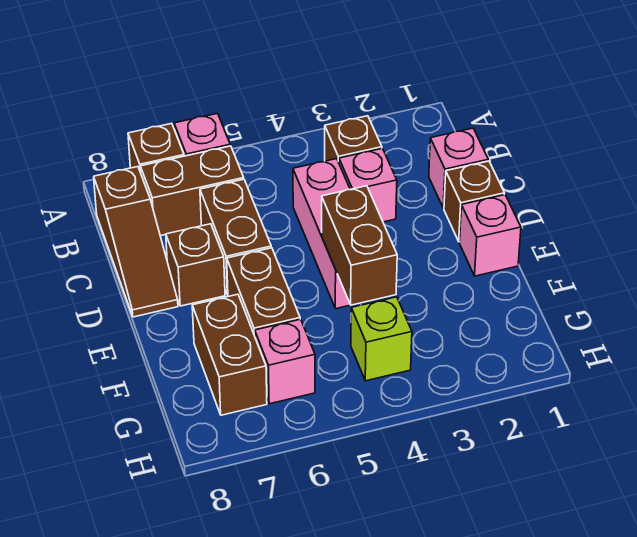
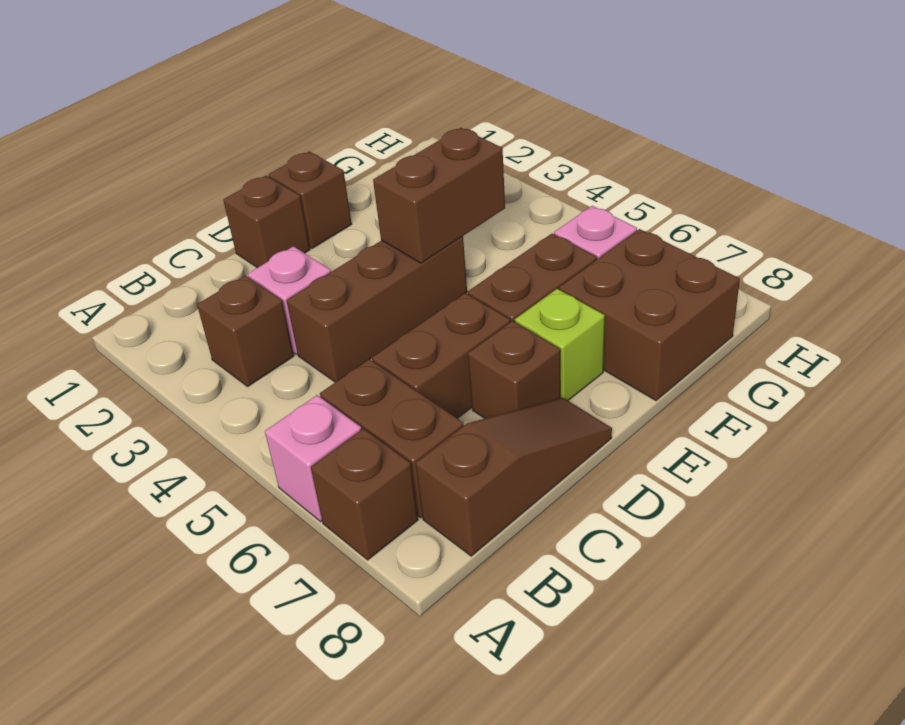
pink 1x1 brick [429,128,488,208] -> none
pink 1x3 brick [293,159,350,309] -> brown 1x3 brick [287,236,467,382]
pink 1x1 brick [459,195,521,276] -> brown 1x1 brick [268,151,352,248]
brown 1x2 brick [192,294,267,415] -> brown 2x2 brick [559,229,740,401]
lime 1x1 brick [351,297,412,381] -> lime 1x1 brick moved to [515,289,605,401]

